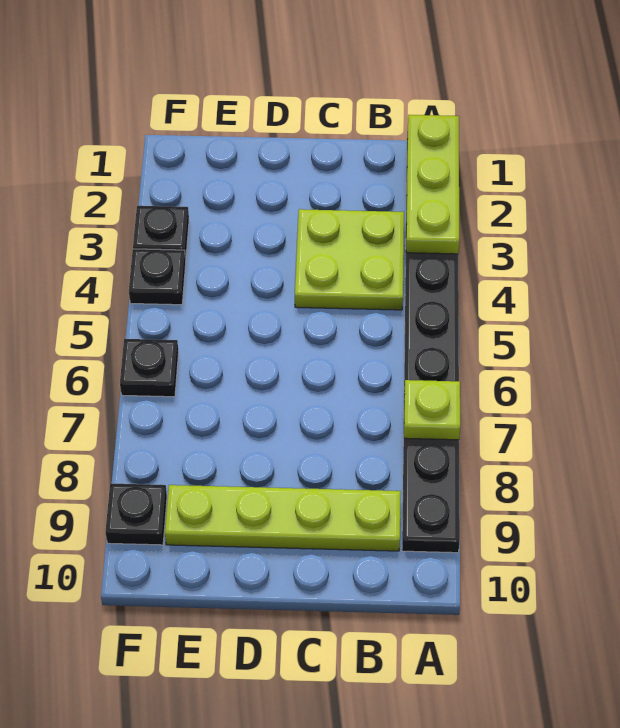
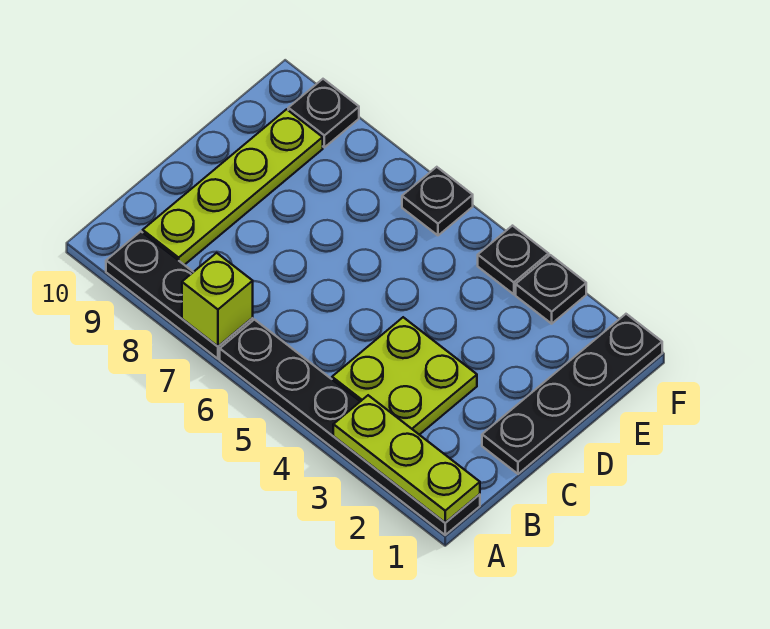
lime 1x1 plate [404,380,460,440] -> lime 1x1 brick [182,253,253,346]
none -> black 1x4 plate [482,314,662,474]

